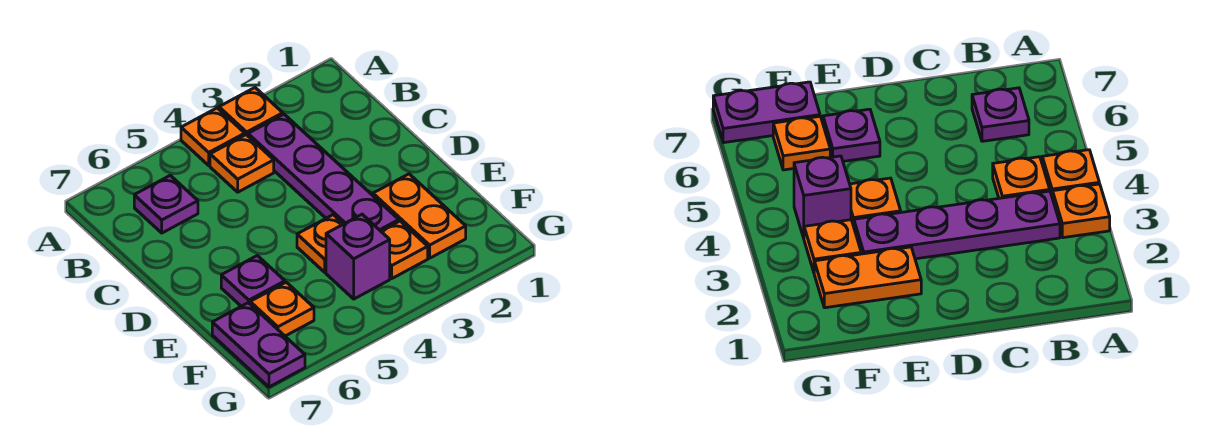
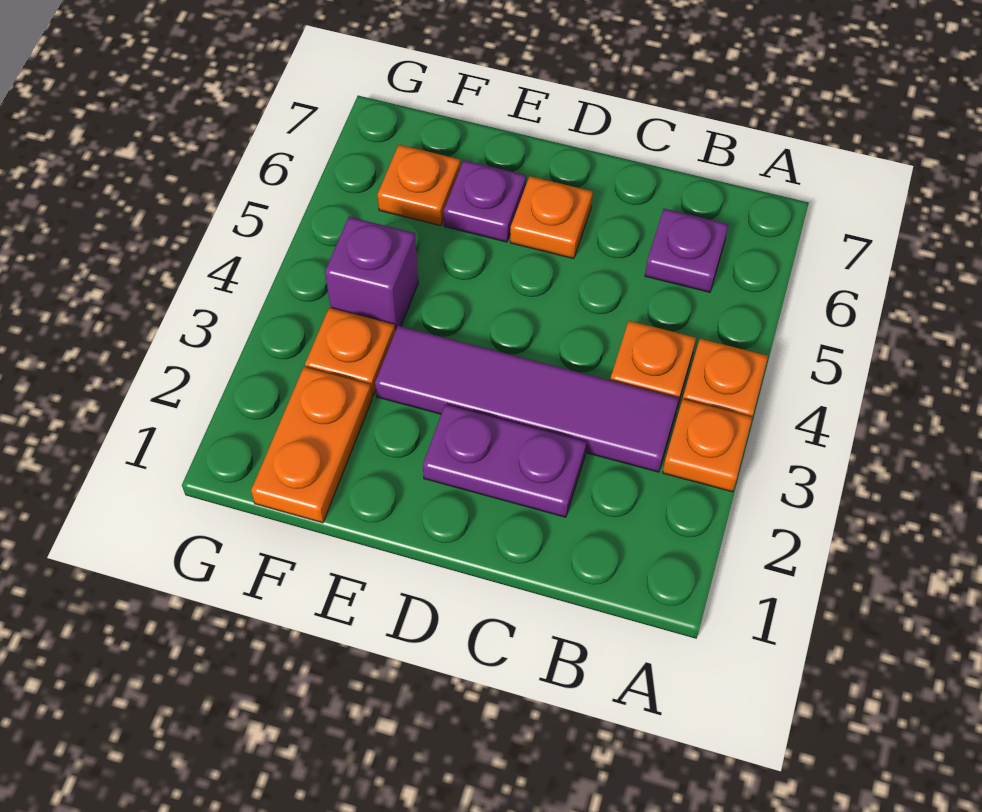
purple 1x4 plate [248,114,399,231] -> purple 1x4 tile [375,326,679,472]
orange 1x2 plate [373,174,466,258] -> orange 1x2 plate turned to [251,367,372,523]
orange 1x1 plate [297,215,343,272] -> orange 1x1 plate moved to [510,176,593,259]
purple 1x2 plate [212,303,305,387] -> purple 1x2 plate moved to [423,404,587,517]

